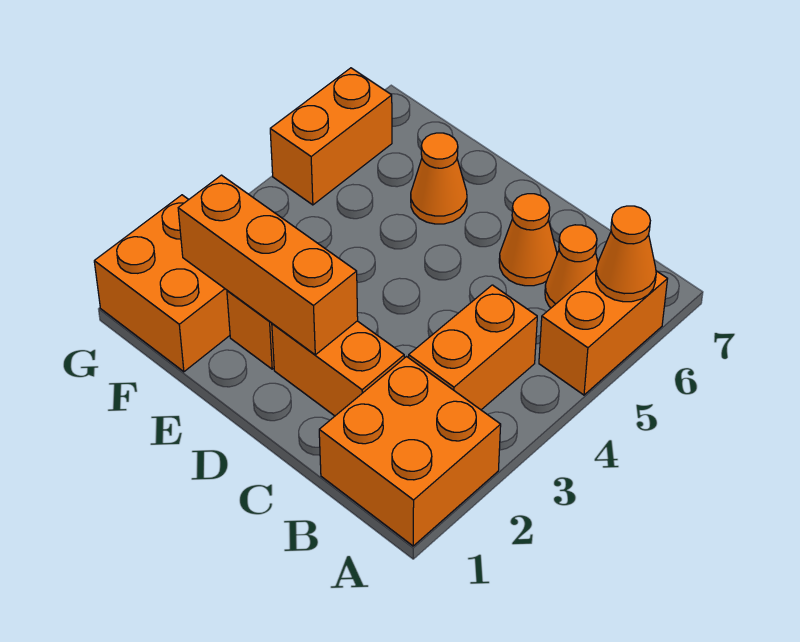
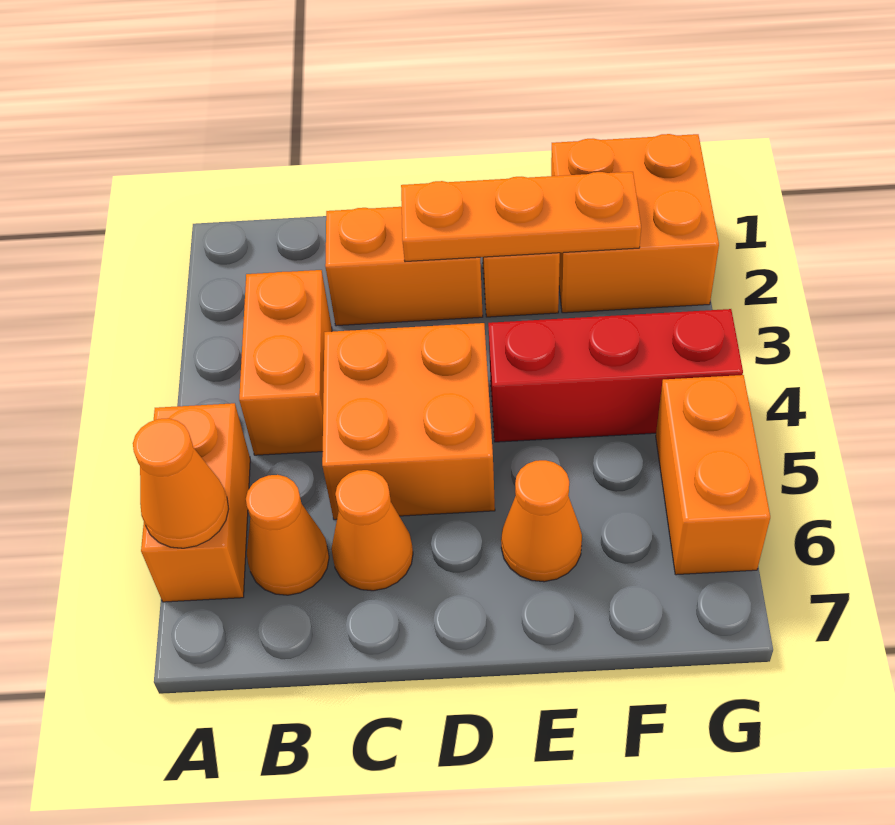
orange 2x2 brick [319,357,501,546] -> orange 2x2 brick moved to [322,323,495,520]
orange 1x3 brick [178,175,358,355] -> orange 1x3 plate [401,172,641,262]
none -> red 1x3 brick [488,309,743,442]

